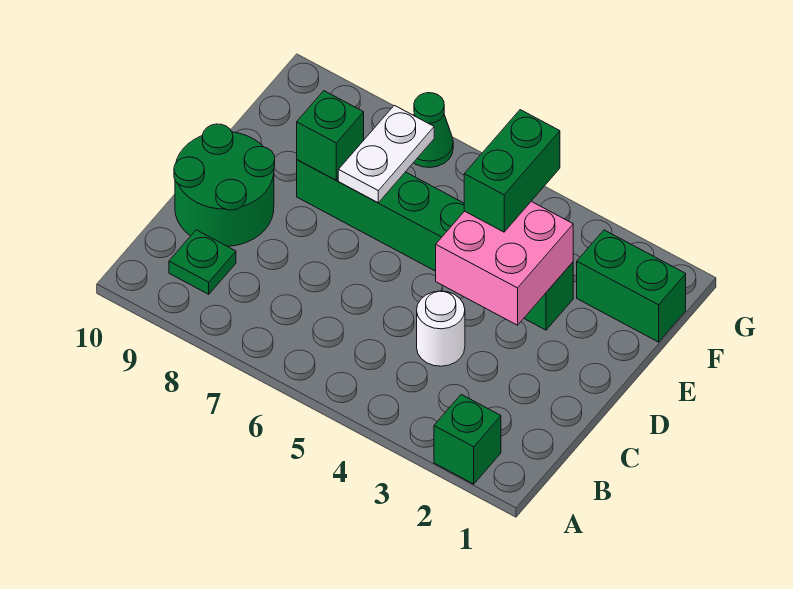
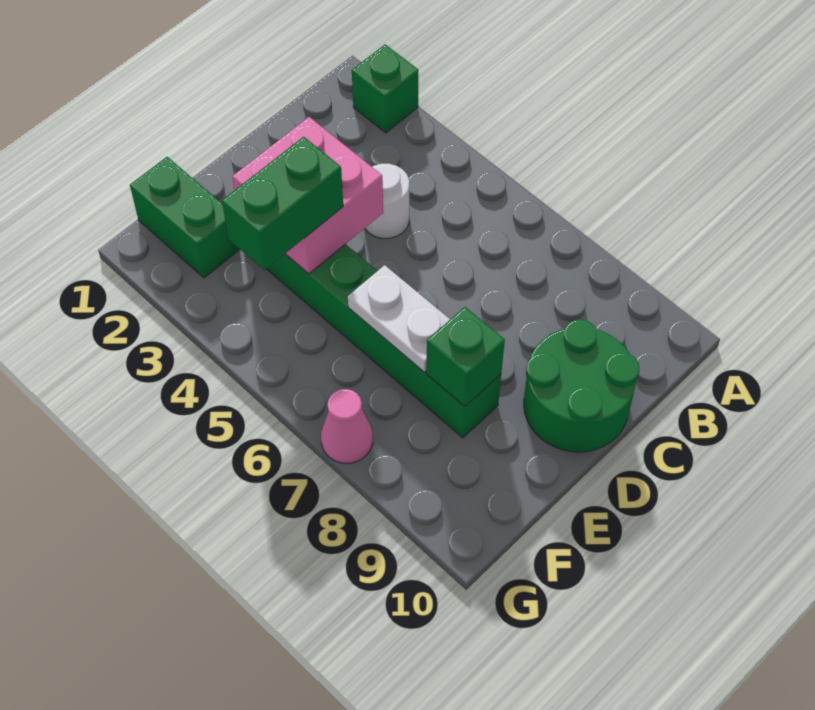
green 1x1 plate [169,230,236,294] -> none
white 1x2 plate [338,105,434,202] -> white 1x2 plate turned to [348,265,450,372]
green 1x1 cone [414,93,453,168] -> pink 1x1 cone [321,389,373,463]

